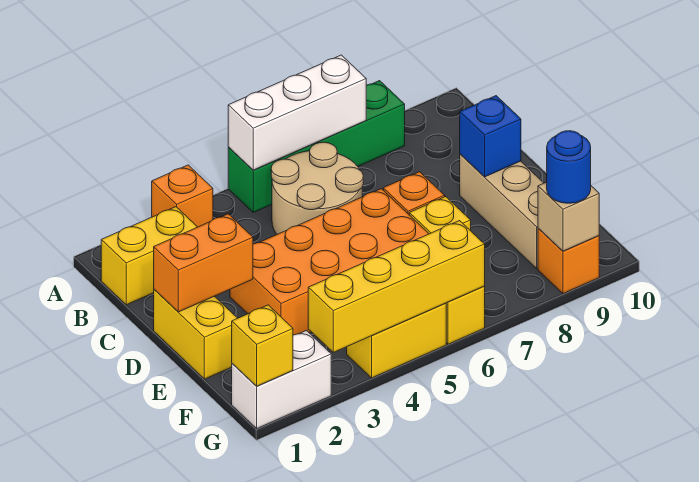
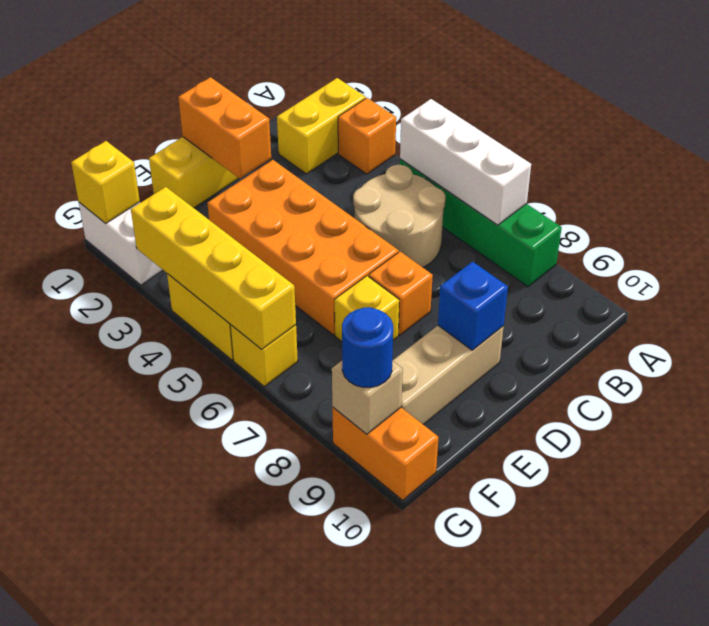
yellow 1x2 brick [101,207,197,305] -> yellow 1x2 brick turned to [277,78,366,174]
orange 1x1 brick [538,229,599,294] -> orange 1x2 brick [332,407,438,500]

